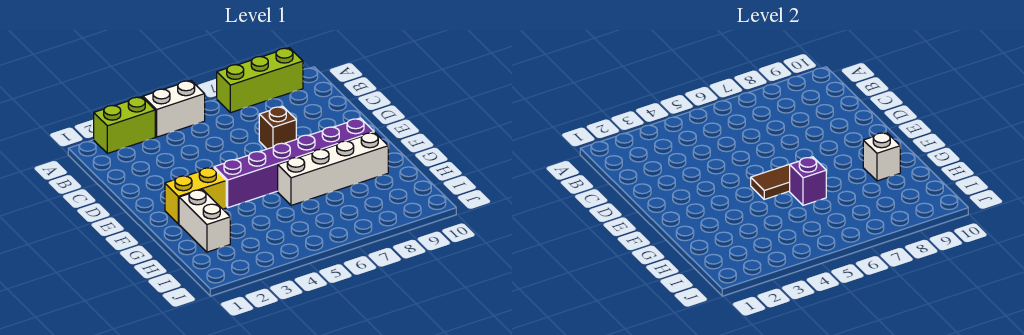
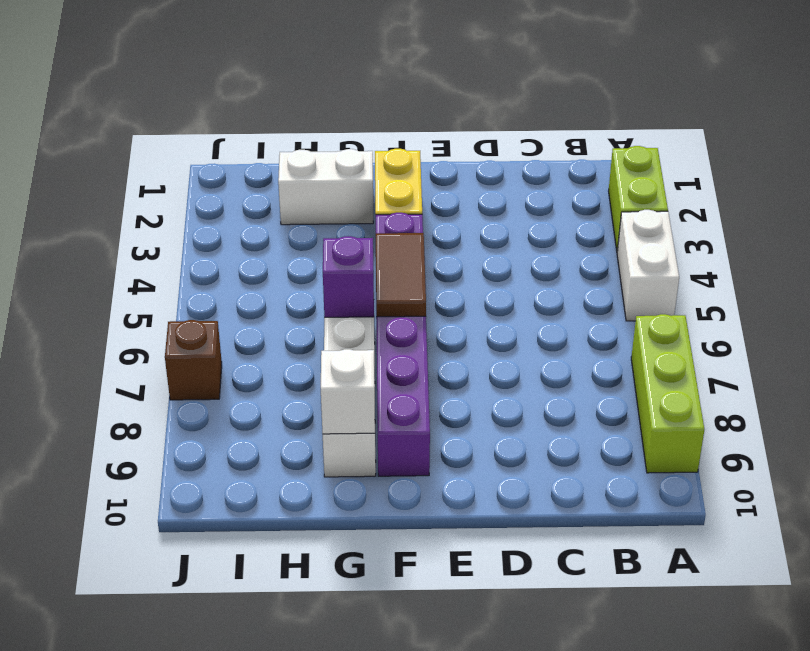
brown 1x1 brick [259,106,296,149] -> brown 1x1 brick moved to [165,320,222,400]

